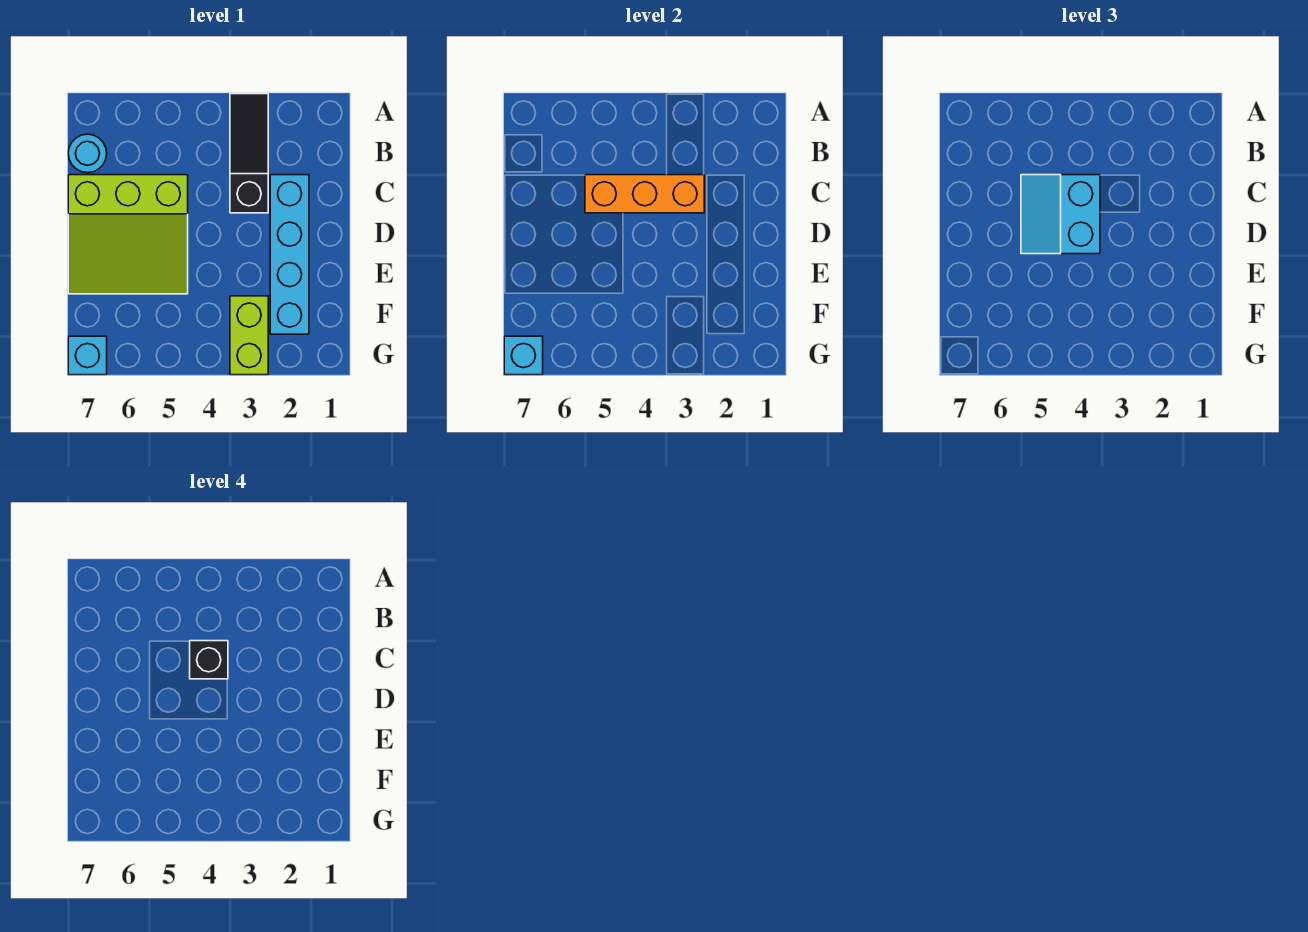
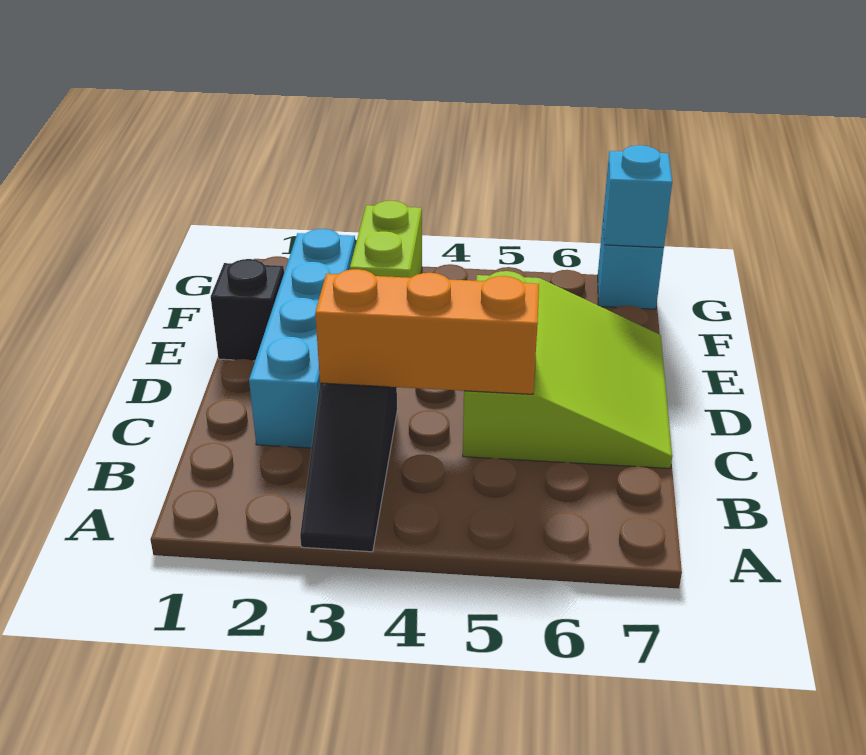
cyan 1x1 round brick [68,134,107,173] -> none
cyan 2x2 slope [1021,175,1100,254] -> none
black 1x1 brick [190,641,228,679] -> black 1x1 brick moved to [211,259,284,361]
lime 3x3 slope [68,175,188,294] -> lime 3x3 slope turned to [463,271,672,468]

